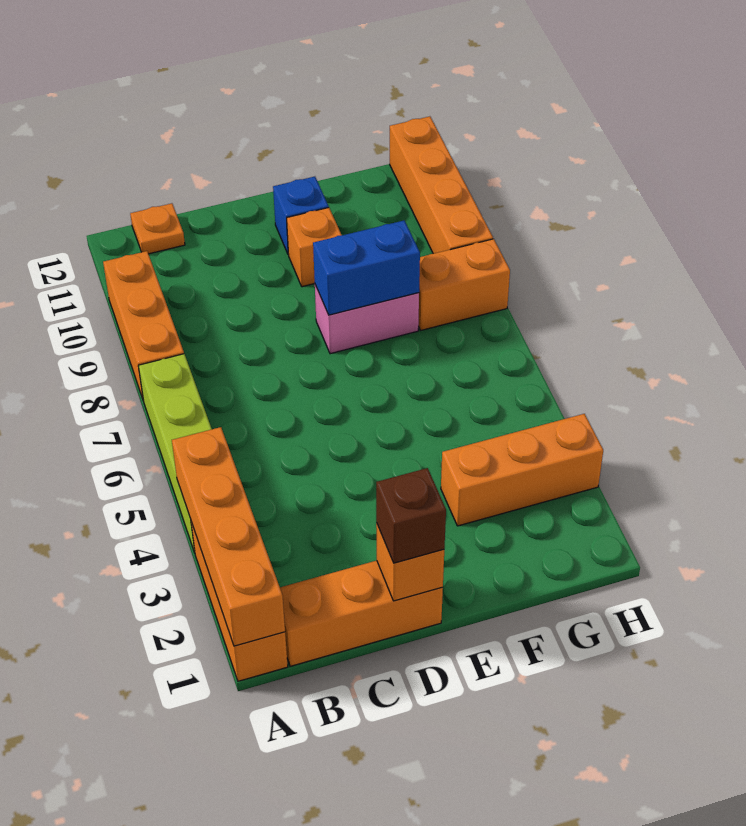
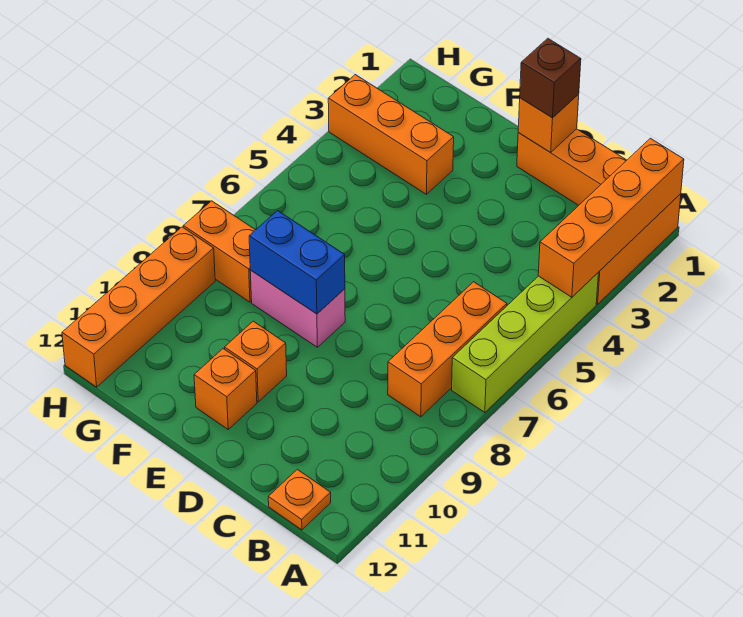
orange 1x3 brick [103,251,184,401] -> orange 1x3 brick moved to [388,282,507,417]
blue 1x1 brick [273,177,329,255] -> orange 1x1 brick [194,349,257,429]

